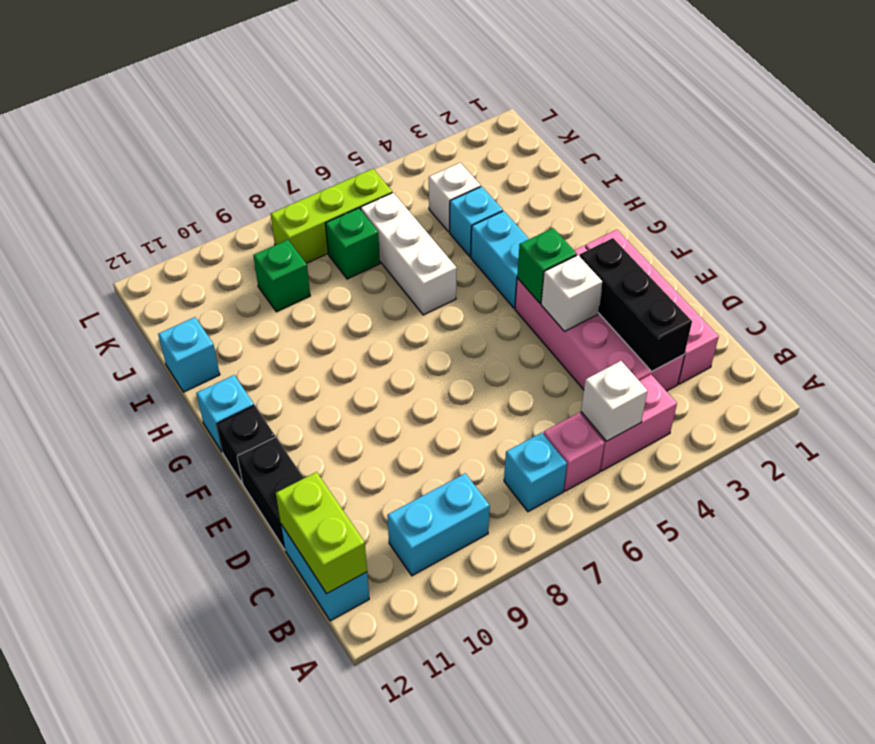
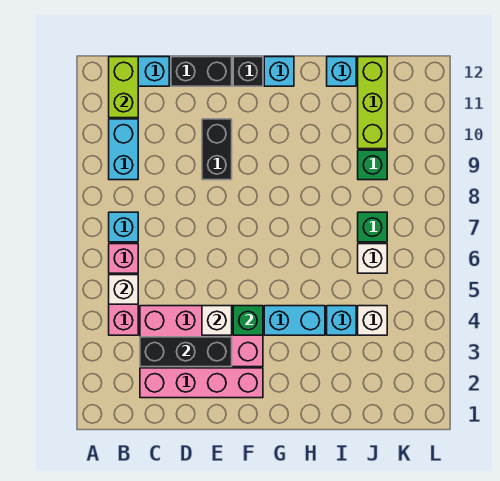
lime 1x2 brick [276,472,367,594] -> lime 1x2 brick turned to [109,57,138,118]
none -> black 1x2 brick [202,119,232,180]
white 1x3 brick [361,193,457,315] -> white 1x1 brick [358,244,387,273]
lime 1x3 brick [271,169,392,263] -> lime 1x3 brick moved to [358,57,387,149]

